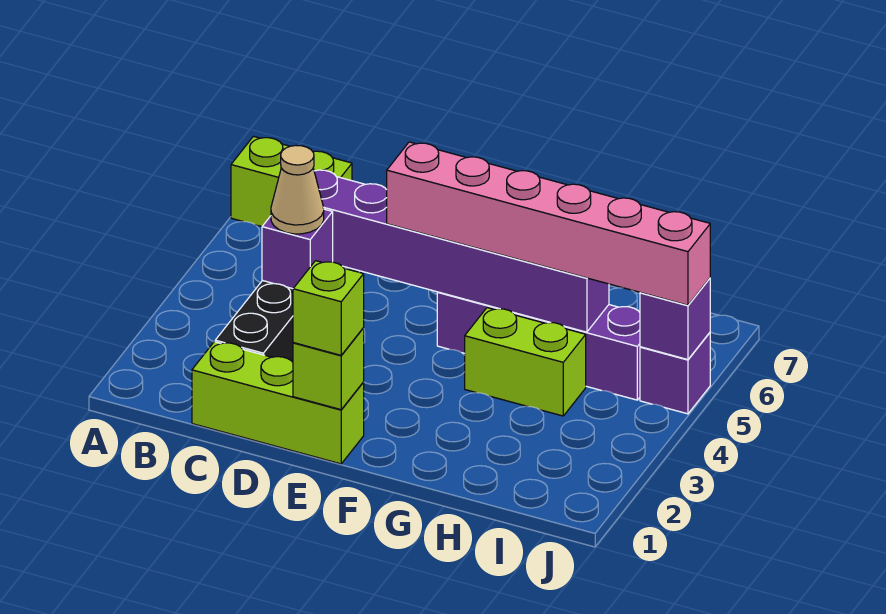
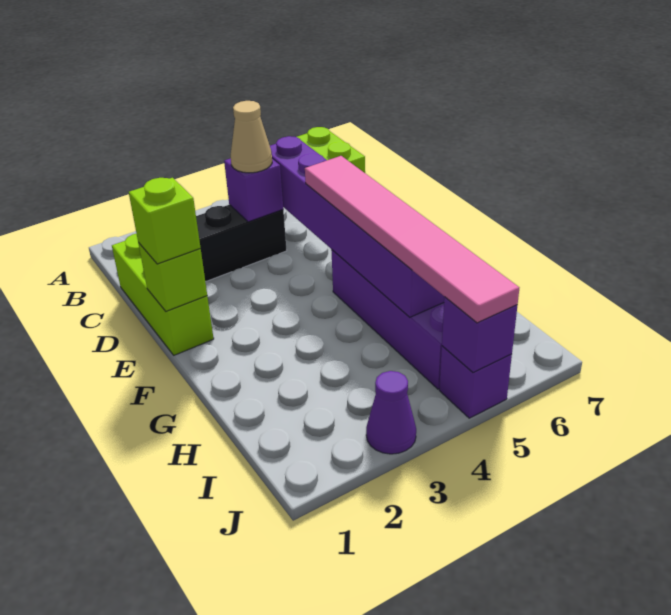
pink 1x6 brick [387,142,710,305] -> pink 1x6 tile [305,156,519,323]
lime 1x2 brick [465,308,586,416] -> none
none -> purple 1x1 cone [366,371,416,454]

